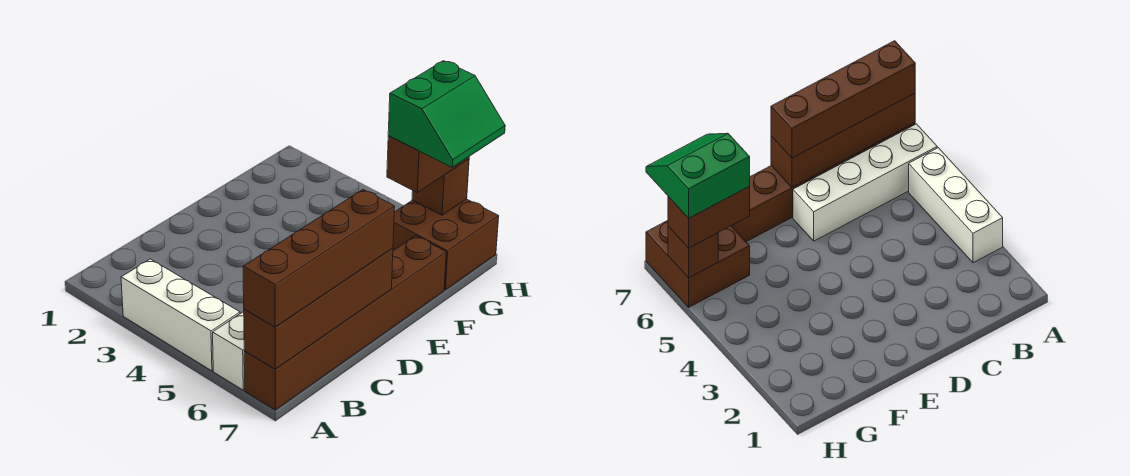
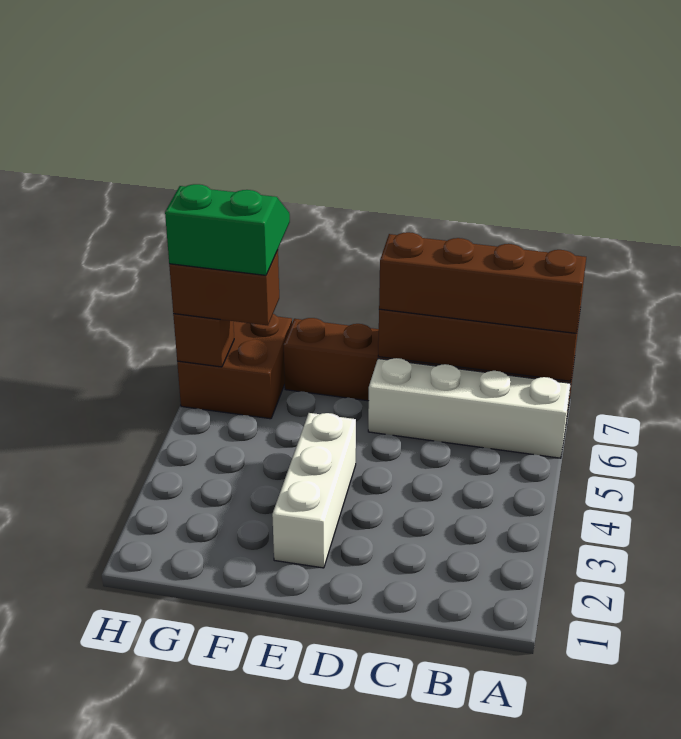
white 1x3 brick [121,259,240,371] -> white 1x3 brick moved to [272,413,356,568]

